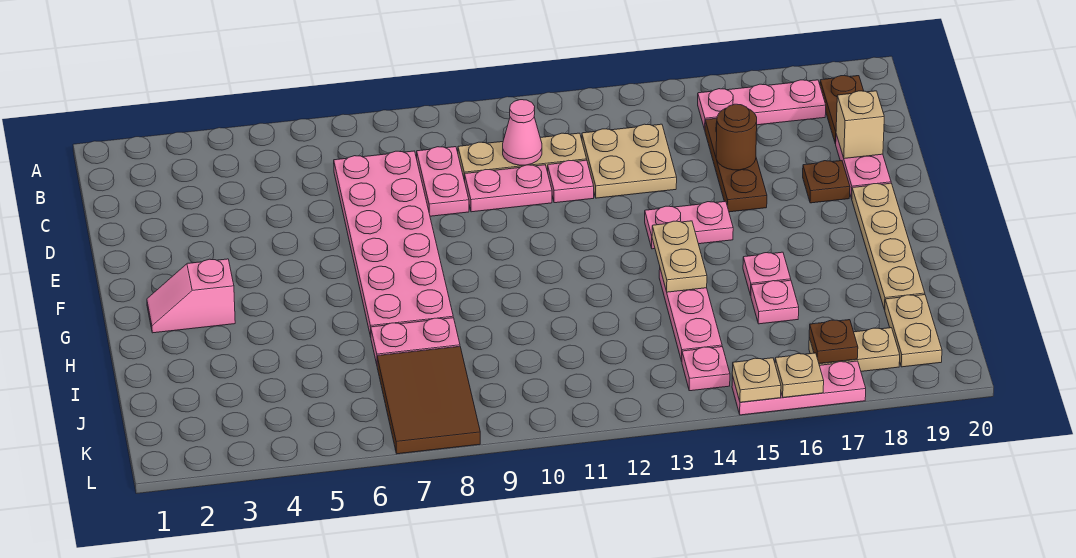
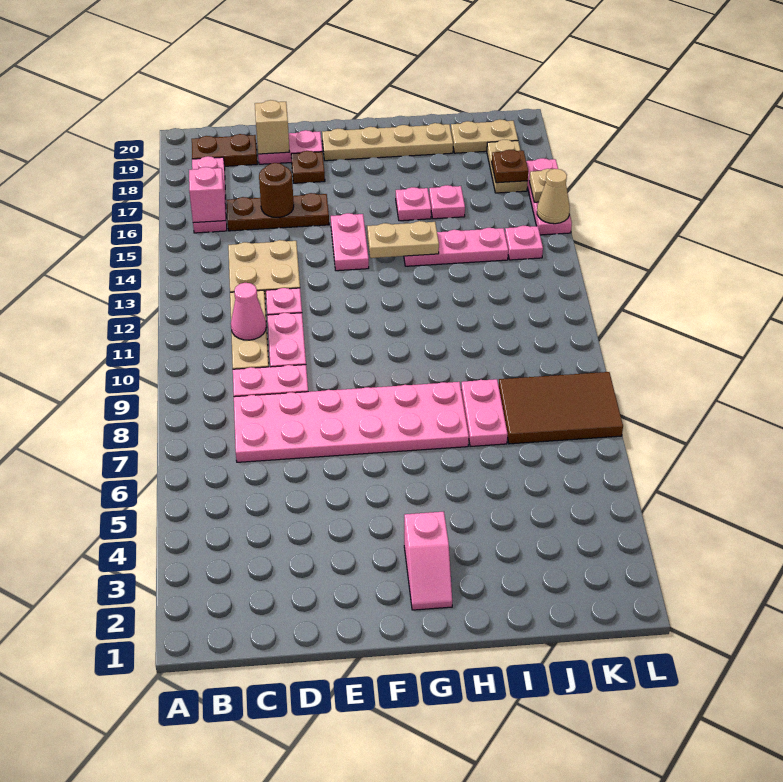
none -> pink 1x1 brick [189,167,226,223]
tan 1x1 plate [732,358,781,402] -> tan 1x1 cone [537,169,570,224]

